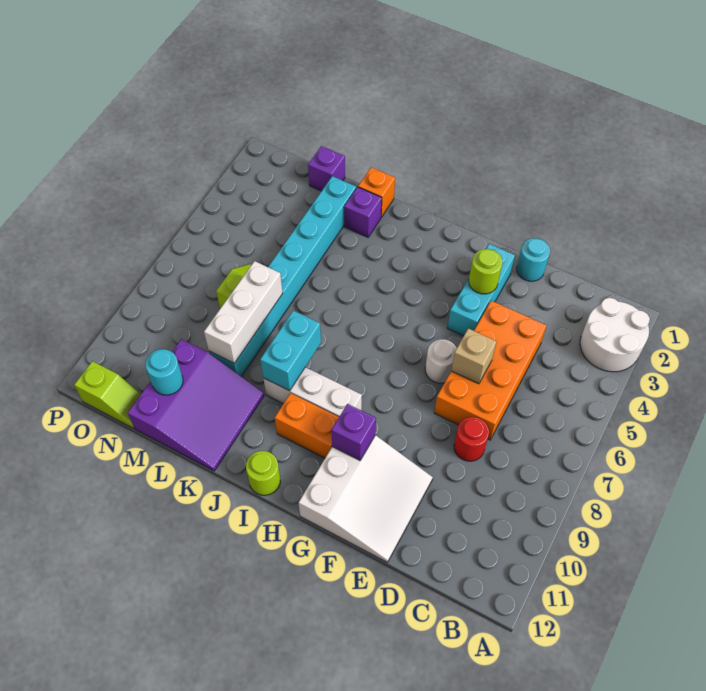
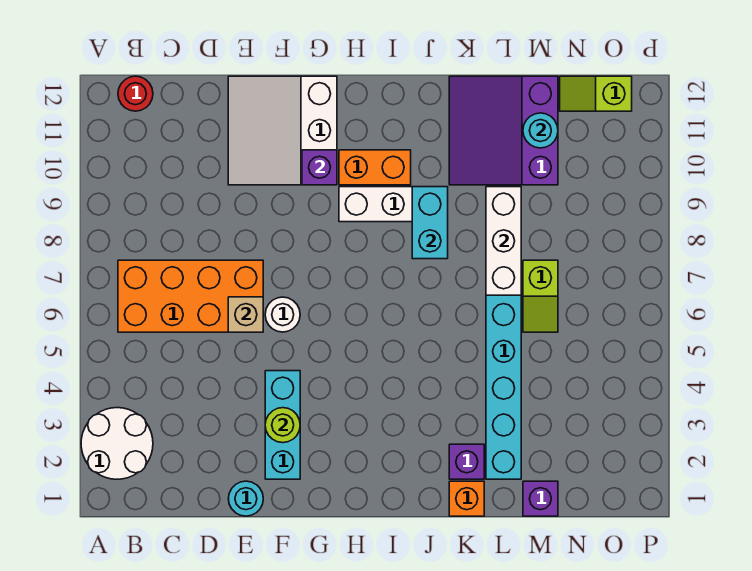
orange 2x4 brick [434,301,547,440] -> orange 2x4 brick turned to [118,260,263,332]
red 1x1 round brick [454,417,489,461] -> red 1x1 round brick moved to [118,76,153,111]
lime 1x1 round brick [246,451,280,495] -> none

